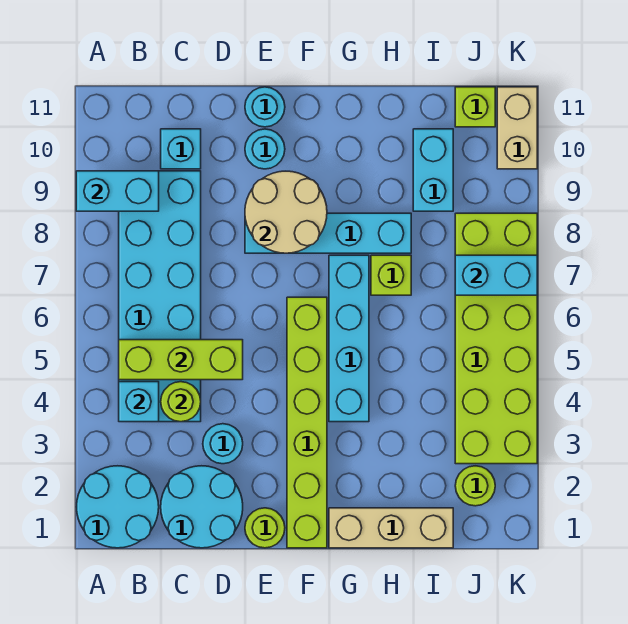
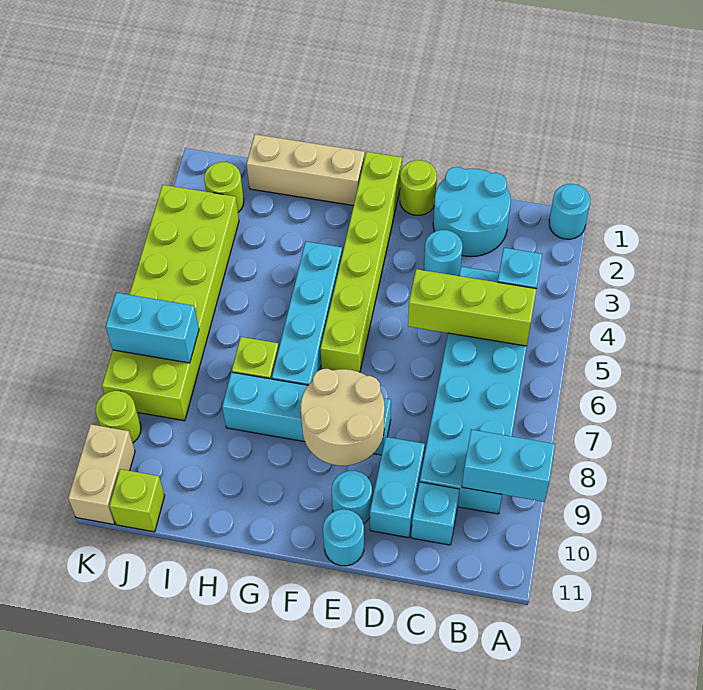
cyan 2x2 round brick [76,466,159,548] -> cyan 1x1 round brick [549,184,590,239]
lime 1x1 round brick [161,382,201,422] -> lime 1x1 round brick moved to [95,391,141,443]
cyan 1x2 brick [413,129,453,211] -> cyan 1x2 brick moved to [370,437,425,538]

